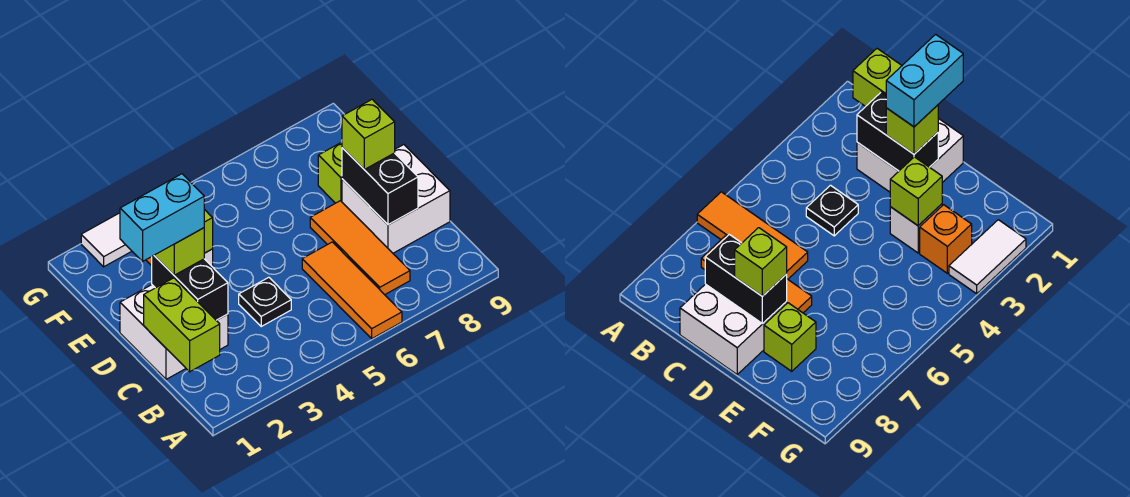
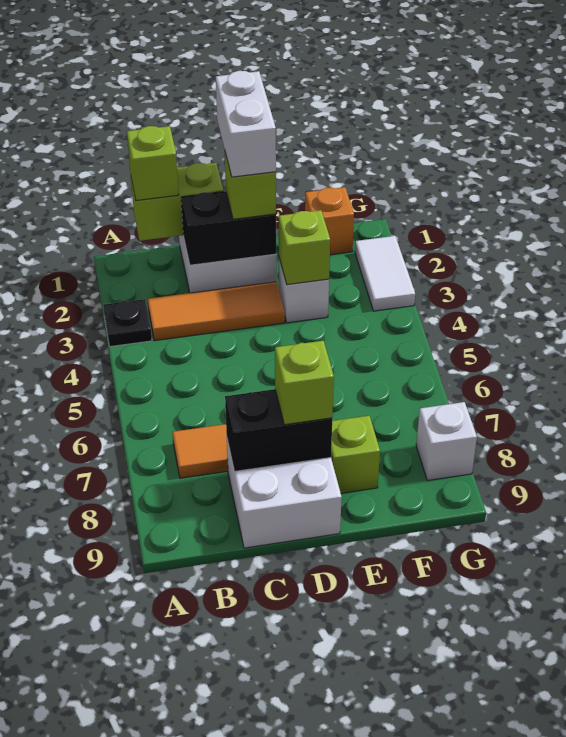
orange 1x3 tile [302,242,402,339] -> orange 1x3 tile moved to [148,282,285,341]
none -> lime 1x1 brick [127,126,179,201]
black 1x1 plate [239,277,291,326] -> black 1x1 plate moved to [103,299,152,347]
cyan 1x2 brick [120,174,204,261] -> white 1x2 brick [216,71,276,177]
orange 1x1 brick [920,205,972,273] -> orange 1x1 brick moved to [305,187,354,255]
none -> white 1x1 brick [416,402,477,481]

